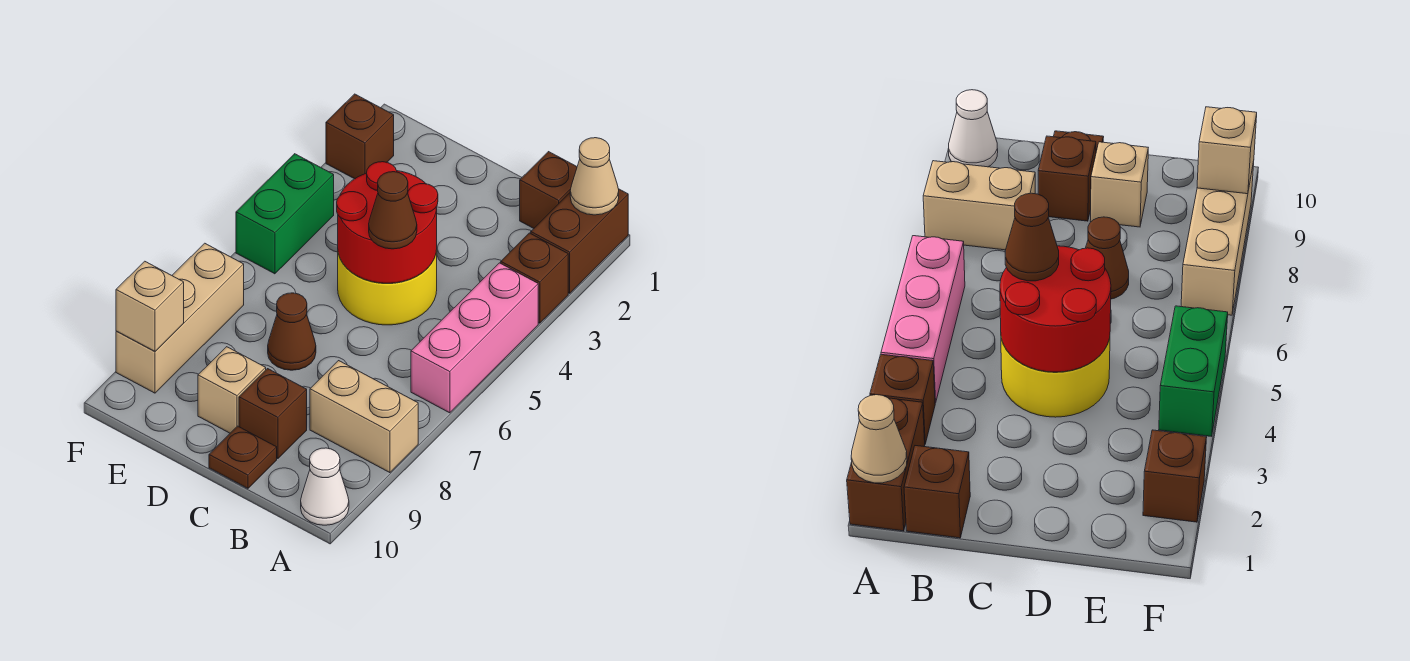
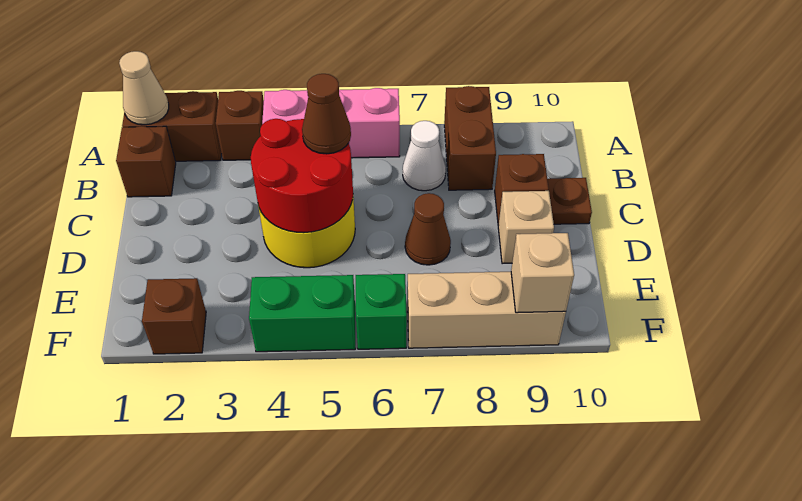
tan 1x2 brick [310,361,418,473] -> brown 1x2 brick [444,86,496,190]
white 1x1 cone [301,448,349,525] -> white 1x1 cone moved to [403,121,446,191]
none -> green 1x1 brick [356,274,407,349]

